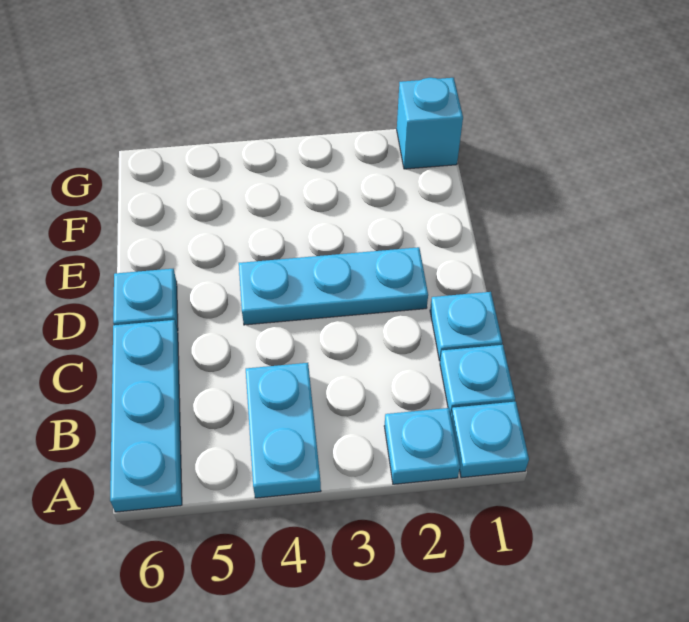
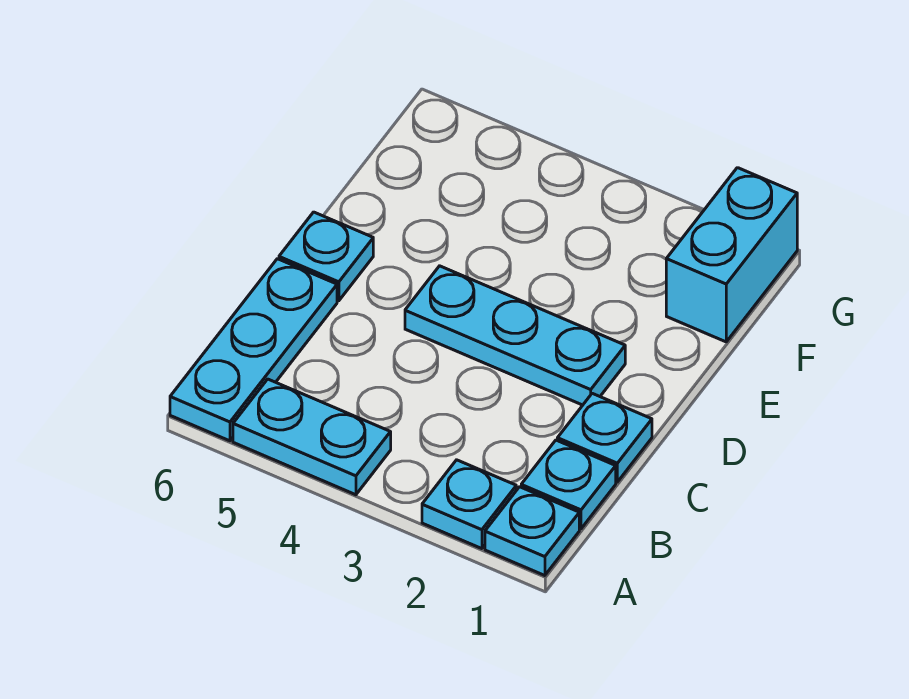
cyan 1x2 plate [246,363,321,498] -> cyan 1x2 plate turned to [233,379,391,495]
cyan 1x1 brick [397,78,463,169] -> cyan 1x2 brick [666,168,797,342]

